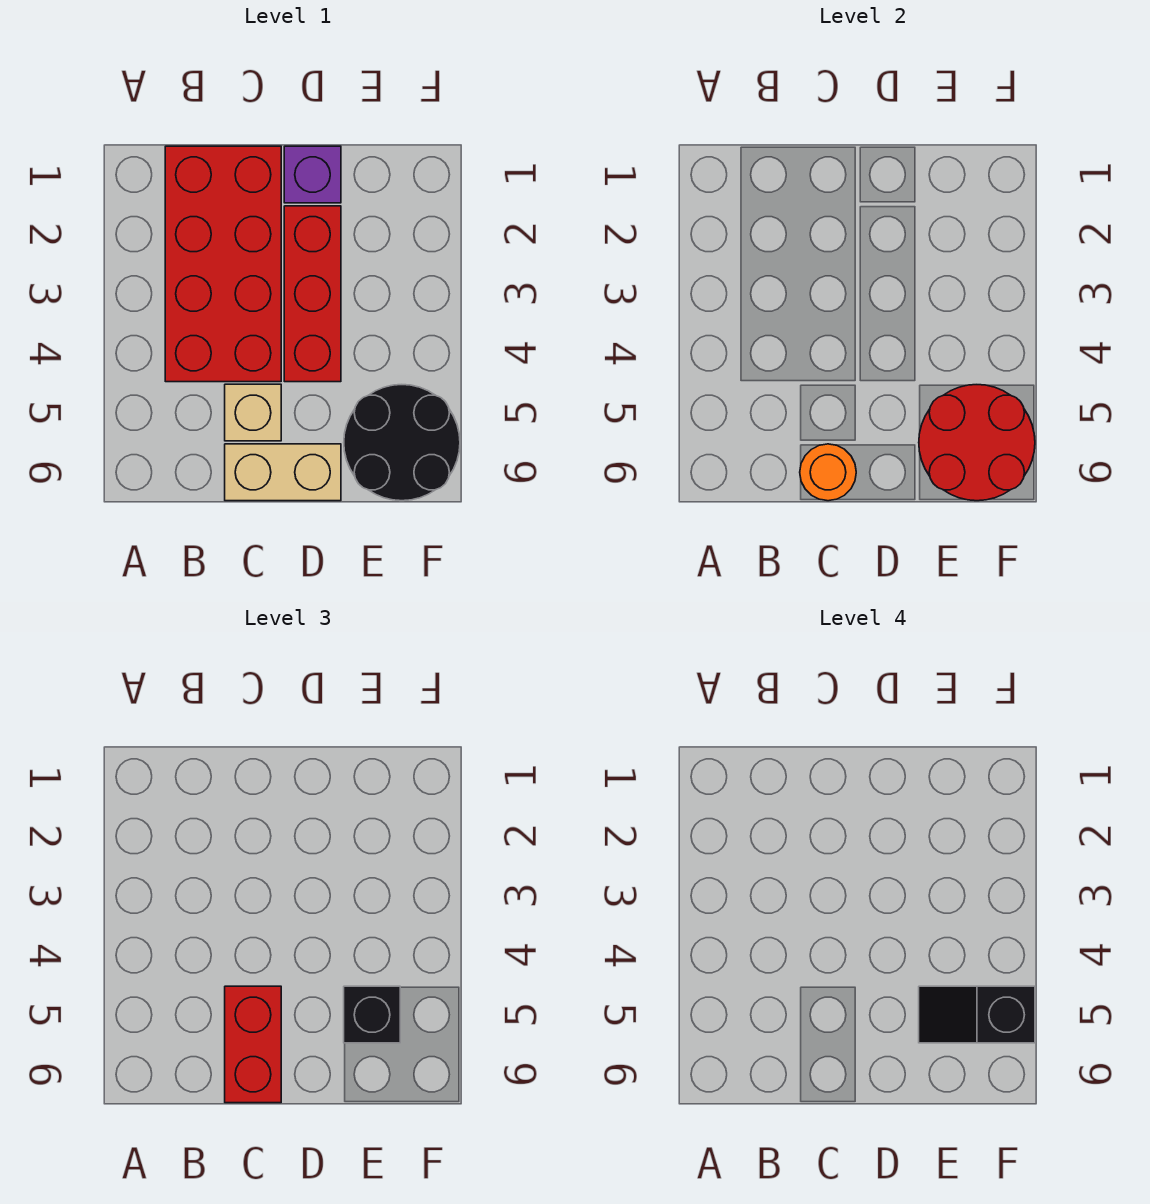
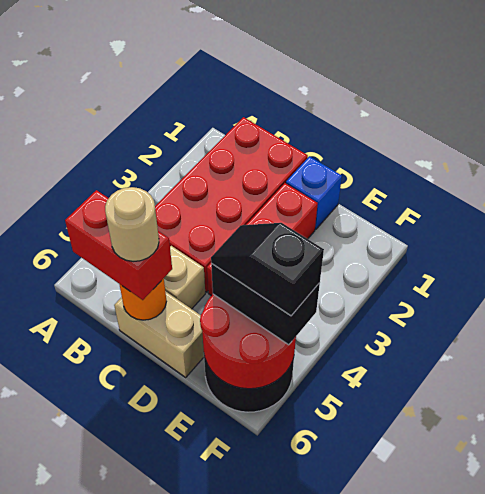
red 1x2 brick [225,986,281,1103] -> red 1x2 brick turned to [65,190,172,300]
none -> tan 1x1 round brick [105,187,159,262]
purple 1x1 brick [284,146,341,203] -> blue 1x1 brick [286,156,342,230]
black 1x1 brick [344,986,400,1043] -> black 1x2 brick [211,264,320,345]

